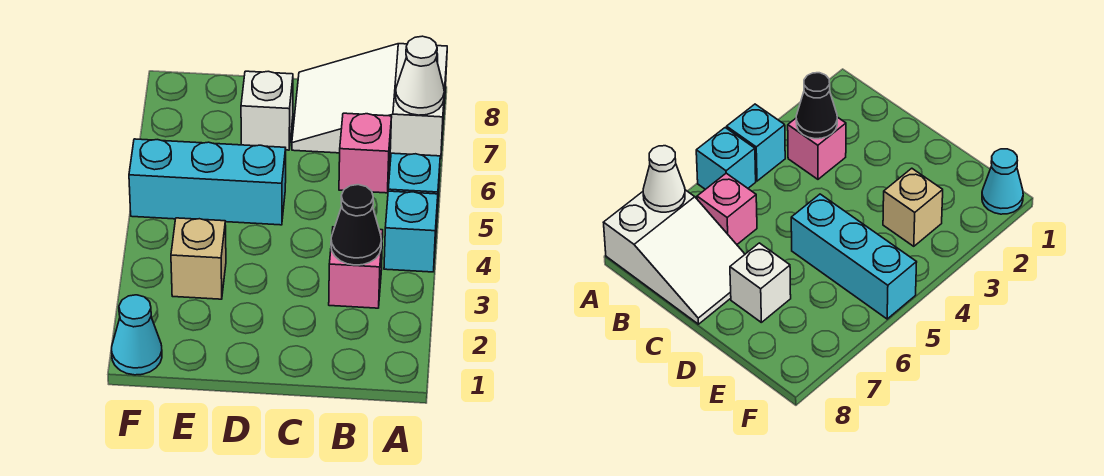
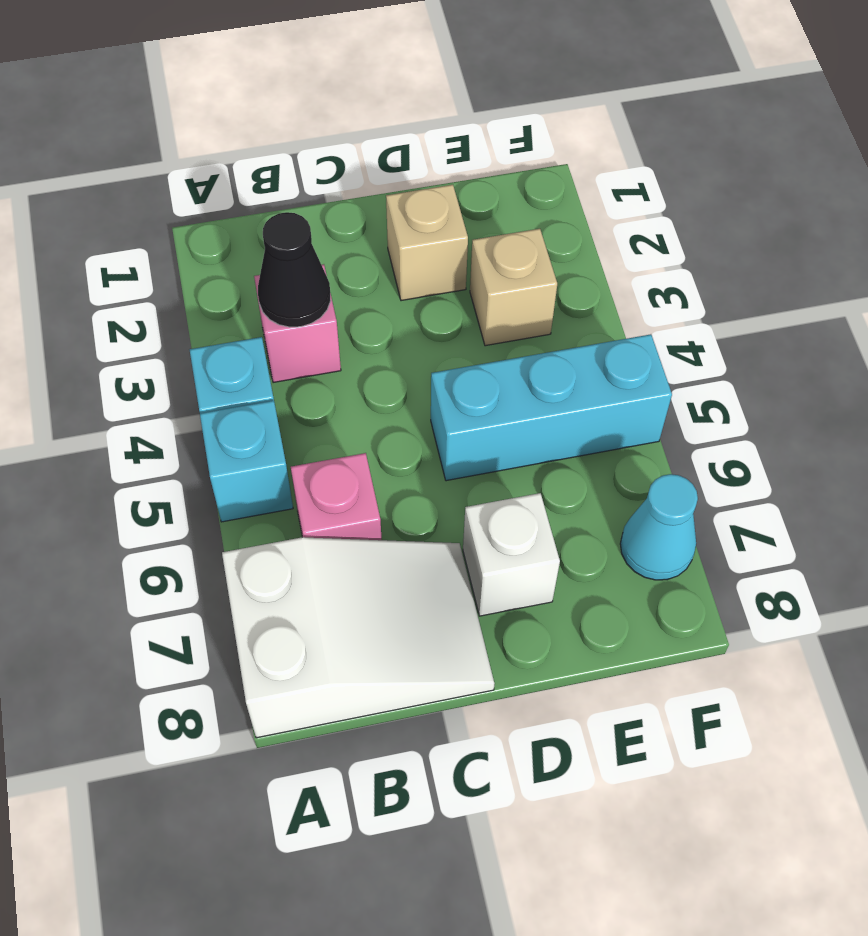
white 1x1 cone [396,36,444,115] -> none
none -> tan 1x1 brick [386,185,468,301]
cyan 1x1 cone [112,295,162,375] -> cyan 1x1 cone moved to [620,474,698,580]

